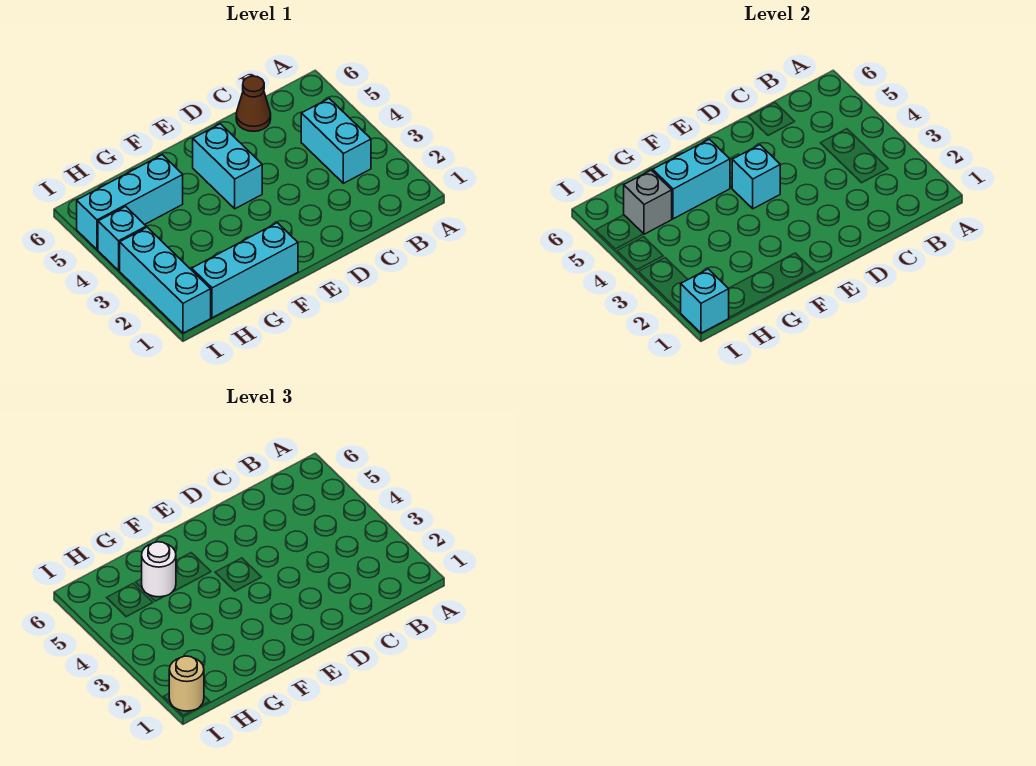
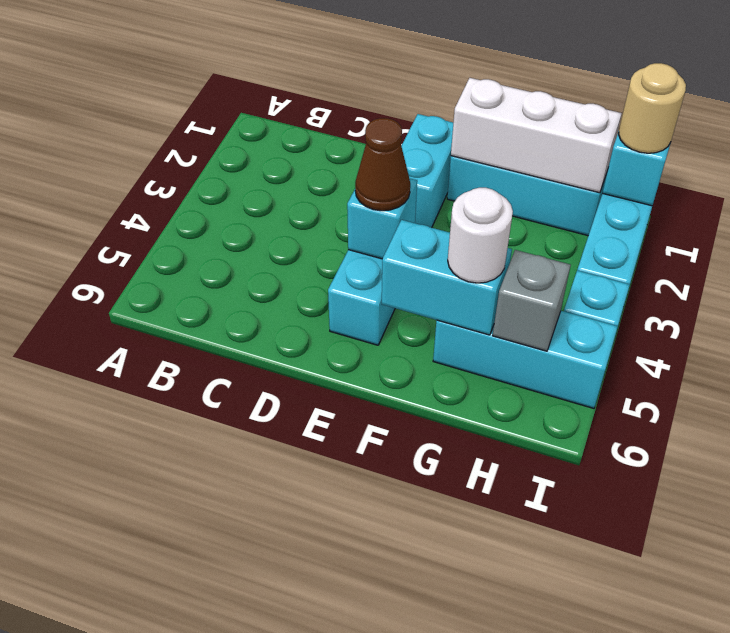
cyan 1x2 brick [301,99,371,183] -> cyan 1x2 brick moved to [401,114,453,228]
brown 1x1 cone [236,76,271,131] -> brown 1x1 cone moved to [355,118,410,211]
none -> white 1x3 brick [451,78,622,193]

